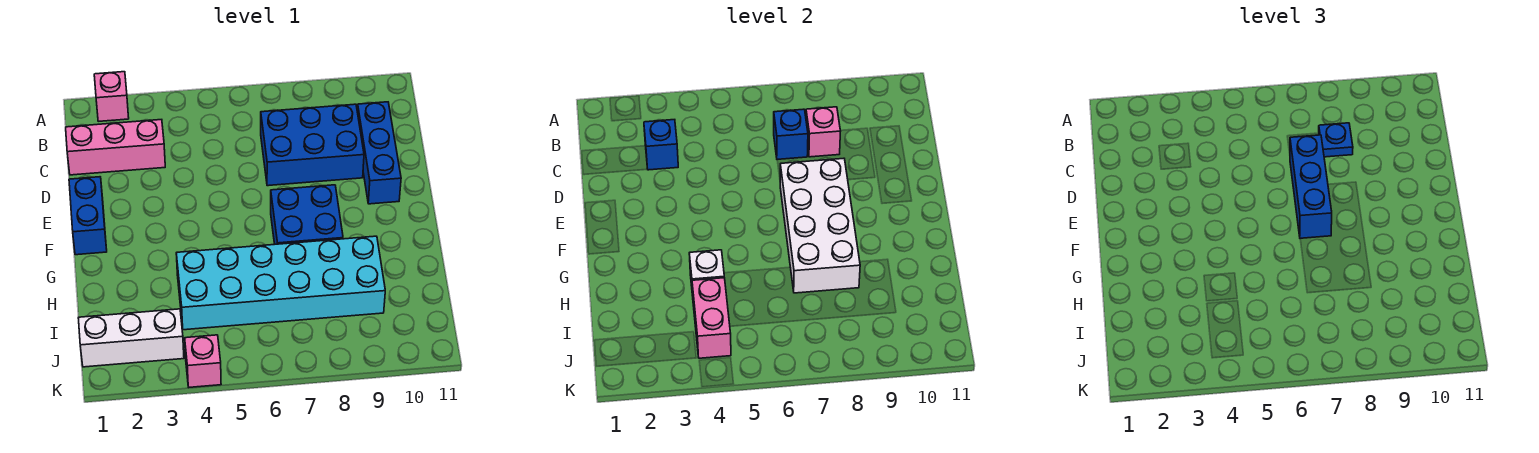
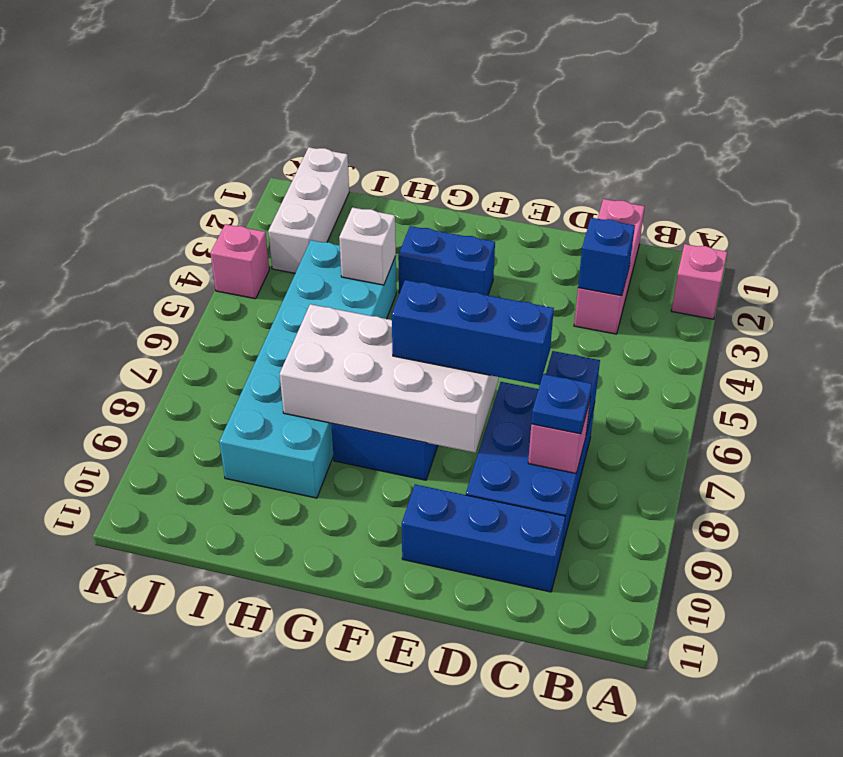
blue 1x2 brick [69,177,107,255] -> blue 1x2 brick moved to [398,226,495,295]
pink 1x2 brick [692,278,731,358] -> none

